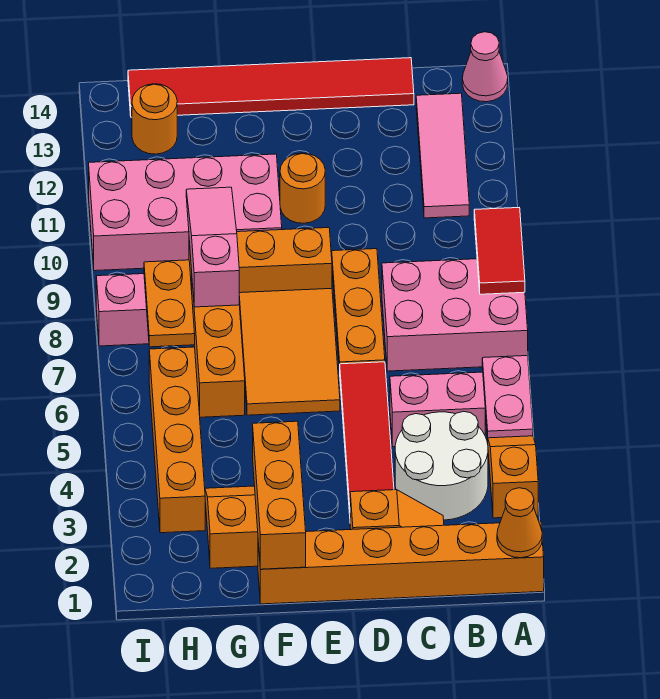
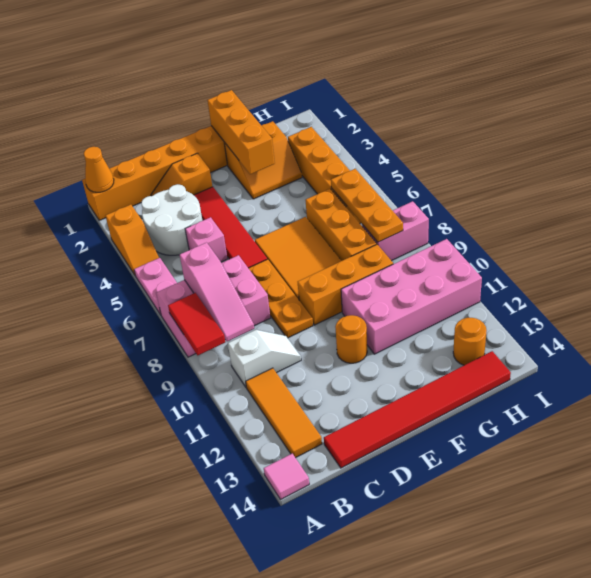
pink 1x1 cone [462,32,508,102] -> pink 1x1 tile [264,454,309,500]
pink 1x2 brick [390,372,485,447] -> pink 1x1 brick [185,217,227,262]
none -> white 1x2 slope [228,330,301,387]
pink 1x3 tile [416,93,469,218] -> orange 1x3 tile [246,368,322,458]
pink 1x3 slope [186,187,239,307] -> pink 1x3 slope moved to [180,243,254,341]
orange 1x2 plate [144,260,195,347] -> orange 1x3 plate [331,169,403,242]

